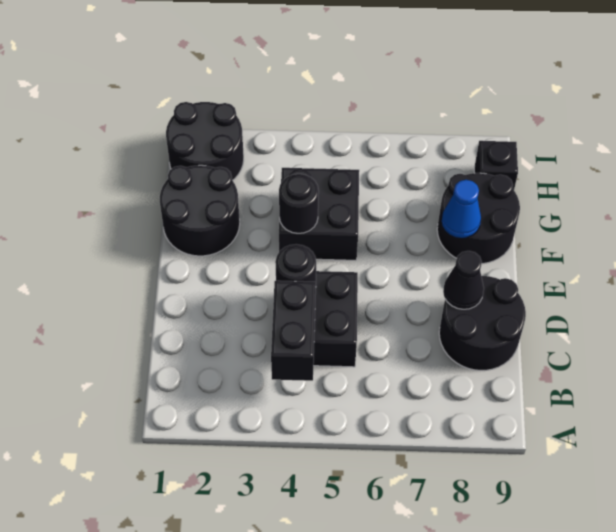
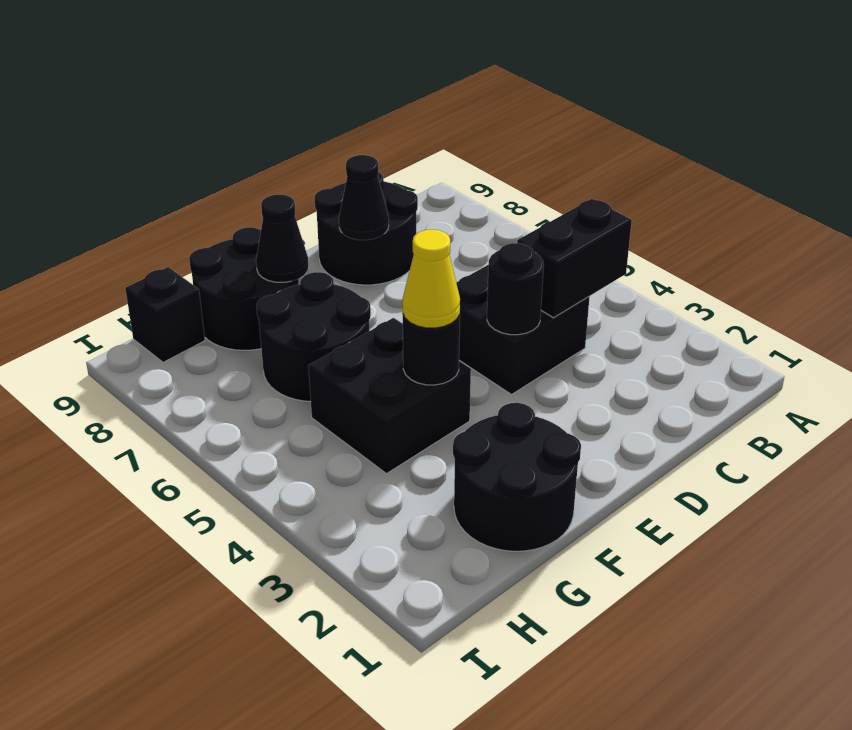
none -> yellow 1x1 cone [402,230,460,328]
blue 1x1 cone [442,180,481,238] -> black 1x1 cone [256,195,308,282]
black 2x2 round brick [166,102,244,180] -> black 2x2 round brick moved to [256,272,371,402]

